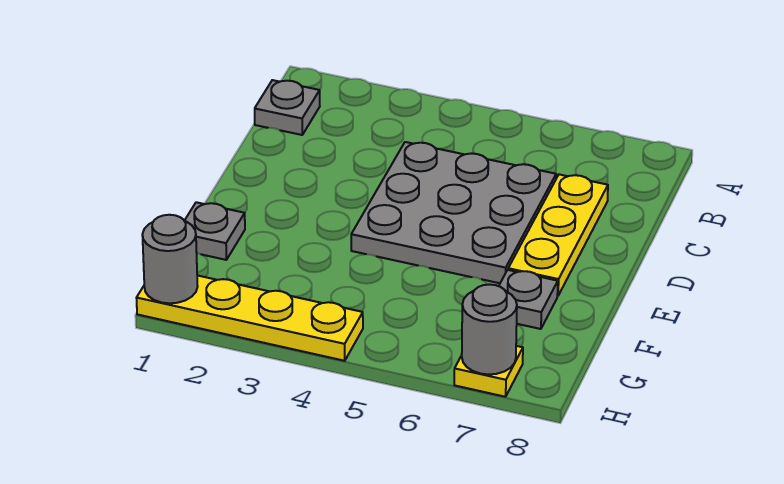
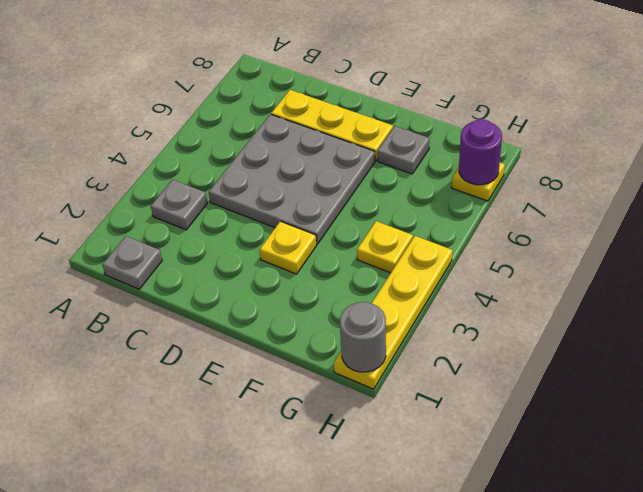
none -> yellow 1x1 plate [260,221,317,274]
grey 1x1 plate [185,202,245,260] -> grey 1x1 plate moved to [151,180,207,230]
none -> yellow 1x1 plate [357,221,413,273]
grey 1x1 round brick [462,284,517,375] -> purple 1x1 round brick [459,119,502,185]

